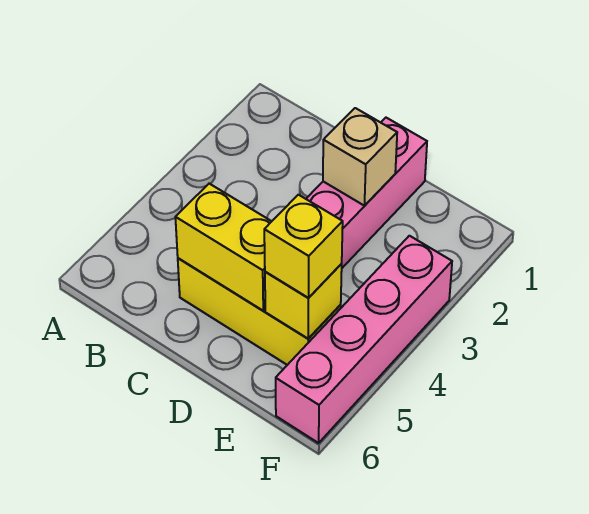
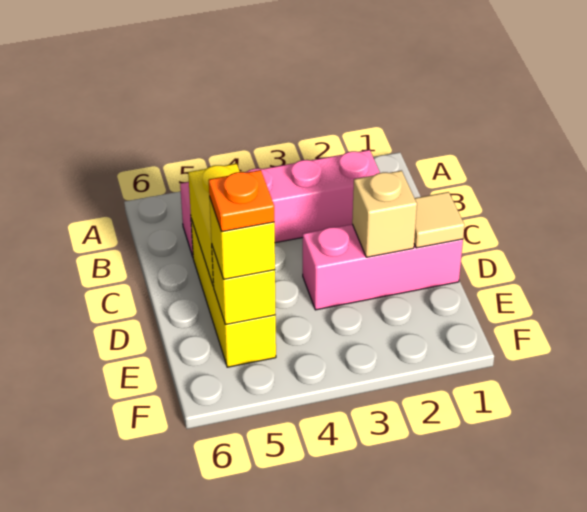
none -> tan 1x1 tile [414,192,465,248]
none -> orange 1x1 plate [209,170,274,232]
pink 1x4 brick [276,236,452,443] -> pink 1x4 brick moved to [180,150,380,257]

